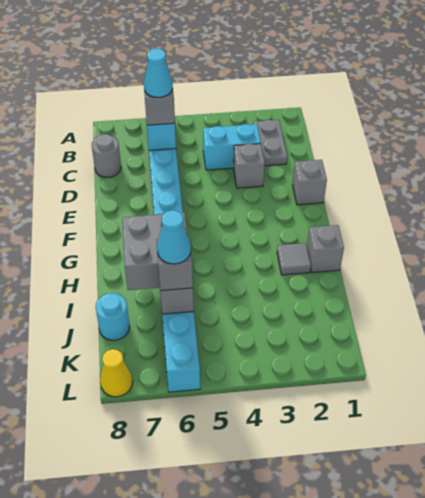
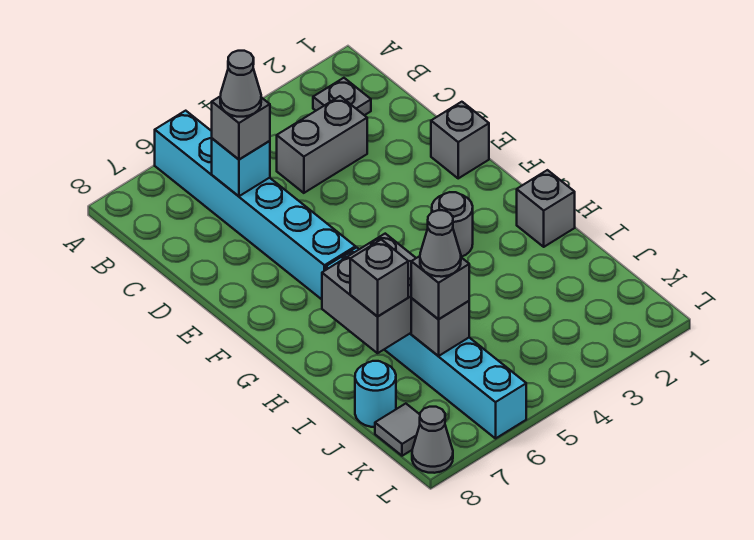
grey 1x2 plate [254,120,287,166] -> grey 1x1 plate [313,78,371,115]
cyan 1x2 brick [203,124,261,170] -> grey 1x2 brick [277,96,367,193]
cyan 1x1 cone [144,49,173,97] -> grey 1x1 cone [220,51,261,117]
grey 1x1 round brick [92,134,121,177] -> grey 1x1 round brick moved to [432,192,473,257]
grey 1x1 brick [234,144,265,188] -> grey 1x1 brick moved to [350,240,408,316]
grey 1x1 tile [277,243,311,275] -> grey 1x1 tile moved to [375,404,420,456]
cyan 1x1 cone [157,210,191,264] -> grey 1x1 cone [420,210,461,277]
yellow 1x1 cone [100,349,133,397] -> grey 1x1 cone [412,407,453,473]

